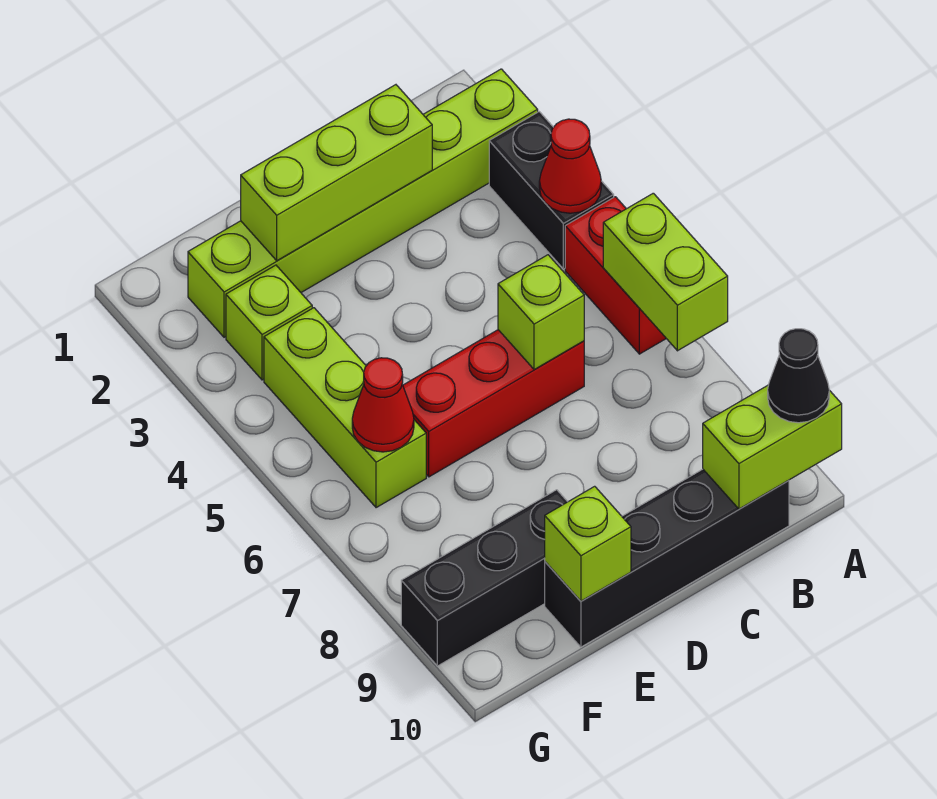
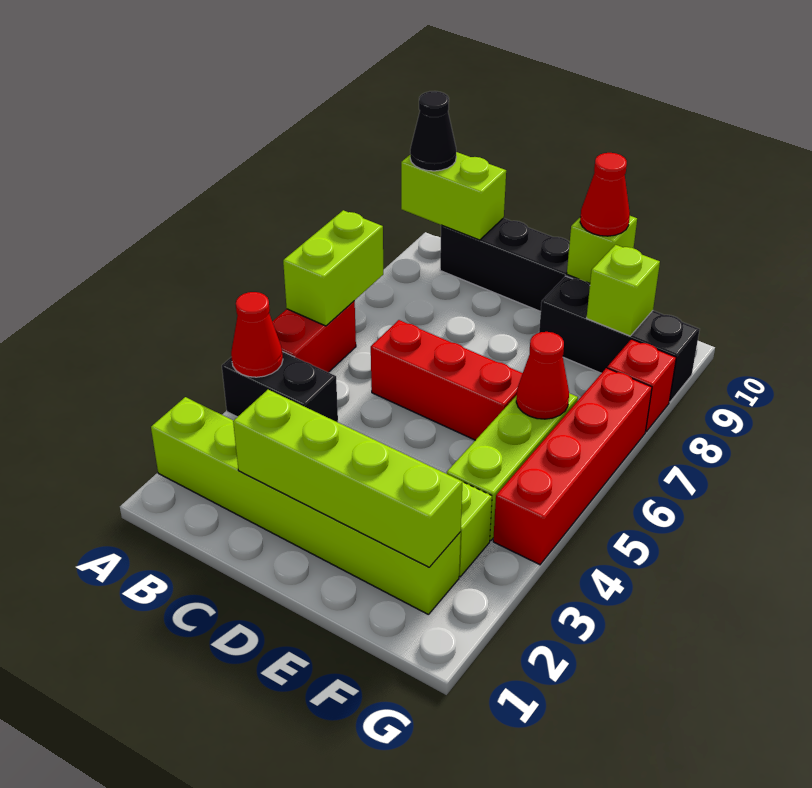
black 1x2 brick [489,112,614,269] -> black 1x2 brick turned to [222,351,338,422]
lime 1x3 brick [241,85,432,261] -> lime 1x4 brick [233,390,462,567]
lime 1x1 brick [498,255,584,370] -> lime 1x1 brick moved to [587,245,660,336]
none -> red 1x1 cone [580,153,630,236]
none -> red 1x4 brick [493,368,652,565]
none -> red 1x1 brick [607,339,676,432]

